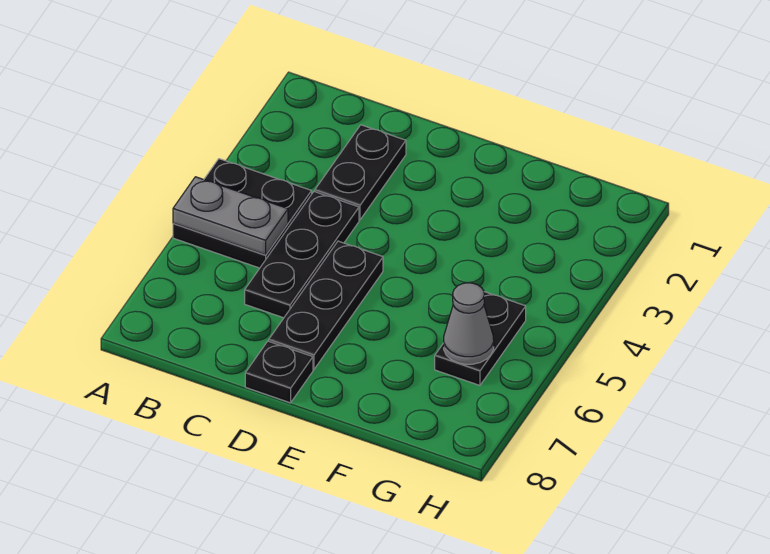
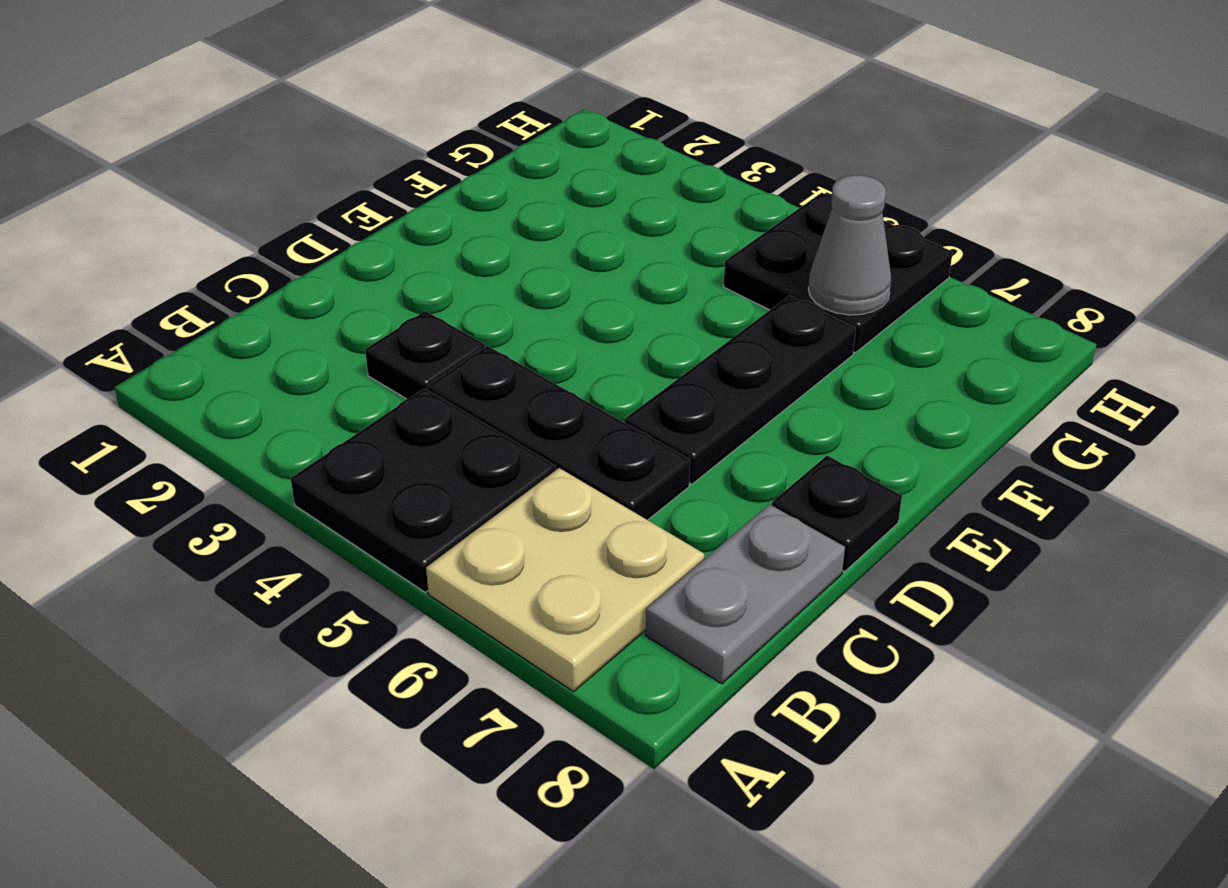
grey 1x2 plate [173,177,288,255] -> grey 1x2 plate moved to [646,504,845,684]
none -> tan 2x2 plate [426,468,704,692]
black 1x2 plate [315,125,406,220] -> black 1x1 plate [365,311,485,399]
black 1x3 plate [269,241,383,370] -> black 1x3 plate turned to [624,296,856,484]
black 1x2 plate [435,292,526,385] -> black 2x2 plate [724,193,953,353]

